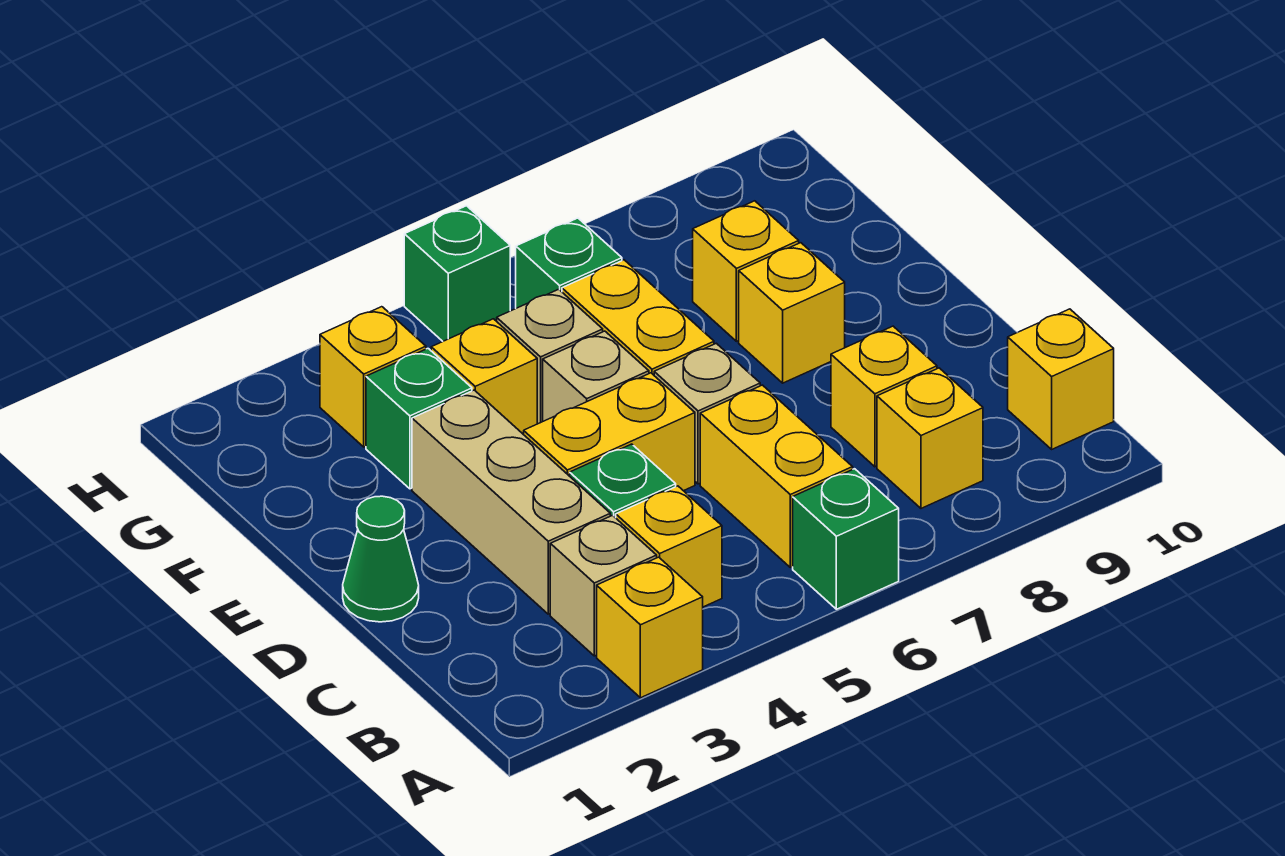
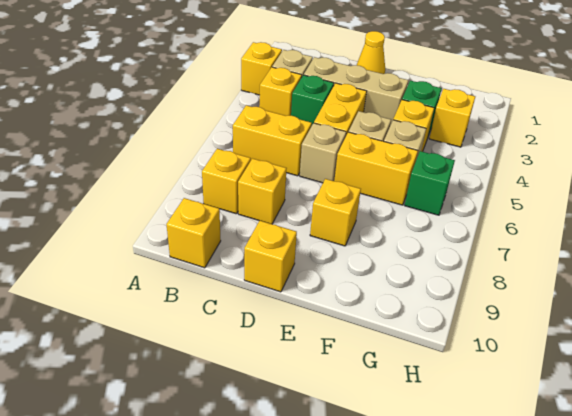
green 1x1 brick [793,469,899,609] -> none
green 1x1 cone [343,496,419,622] -> yellow 1x1 cone [357,31,385,74]
yellow 1x1 brick [693,201,799,341] -> yellow 1x1 brick moved to [244,221,297,292]
green 1x1 brick [404,206,511,341] -> none

